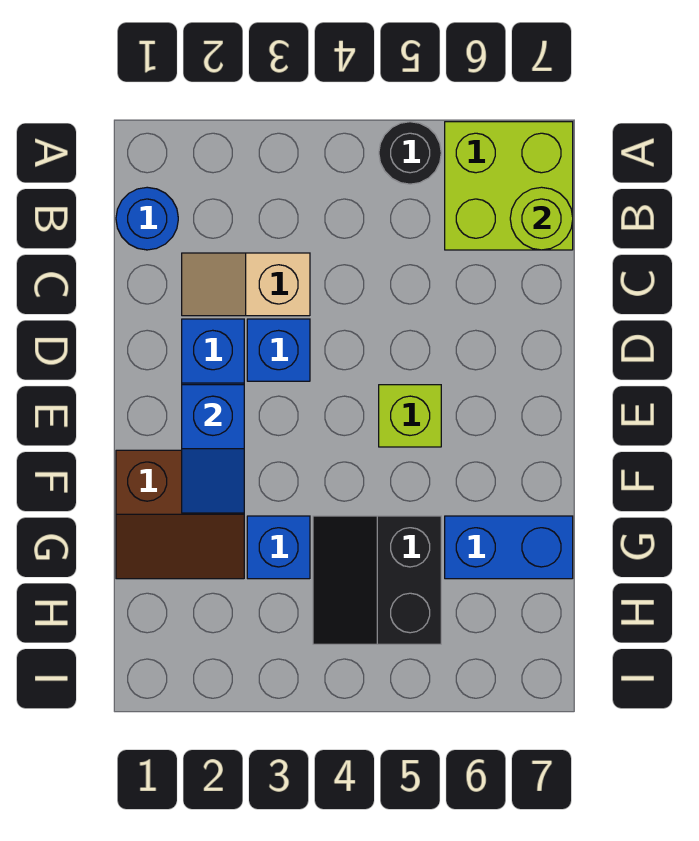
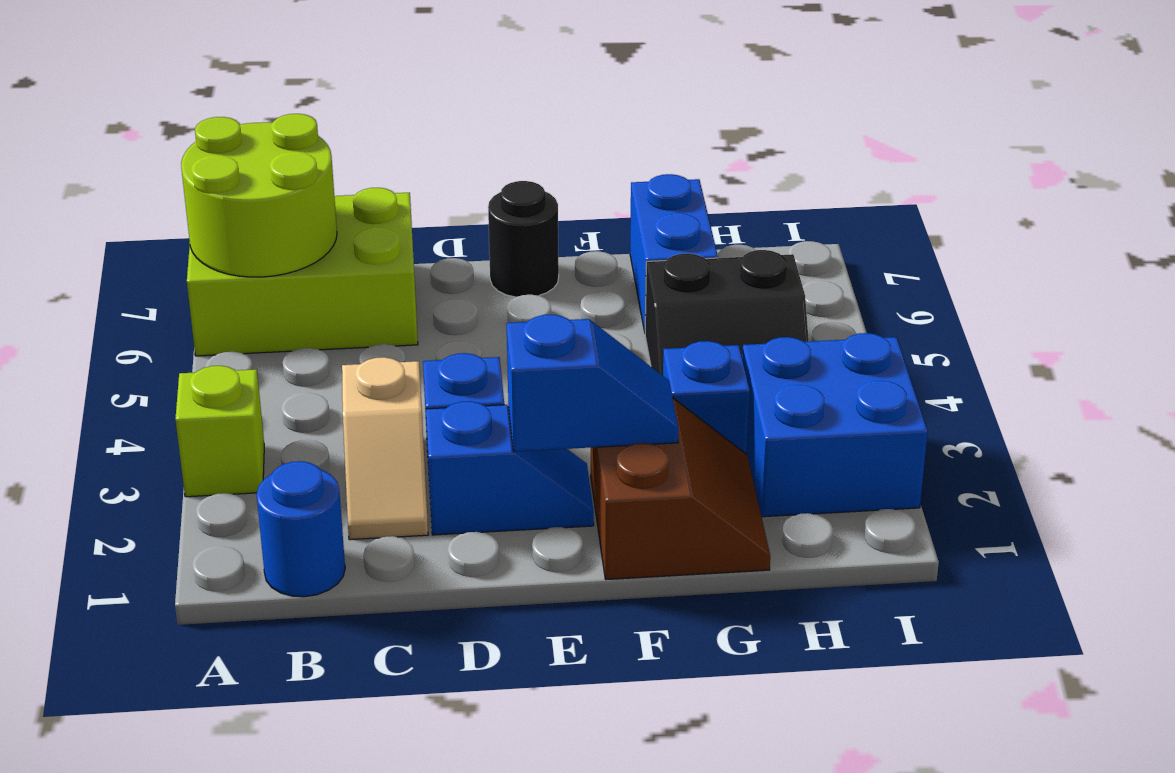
black 1x1 round brick [379,122,441,184] -> black 1x1 round brick moved to [488,181,559,297]
lime 2x2 brick [445,122,573,250] -> lime 2x3 brick [187,188,418,356]
lime 1x1 round brick [510,187,573,250] -> lime 2x2 round brick [181,114,337,277]
lime 1x1 brick [379,385,441,447] -> lime 1x1 brick moved to [175,366,264,497]
none -> blue 2x2 brick [742,333,928,517]

